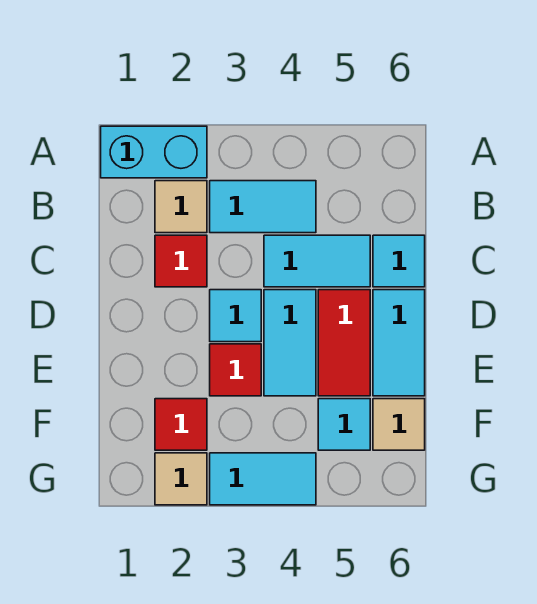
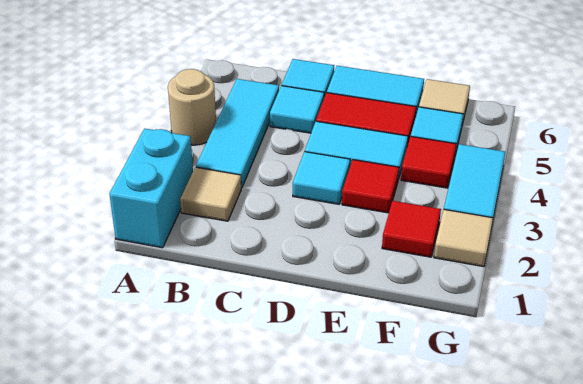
none -> tan 1x1 round brick [168,69,216,145]
cyan 1x2 tile [210,181,316,233] -> cyan 1x3 tile [196,79,279,188]
red 1x1 tile [155,235,207,287] -> red 1x1 tile moved to [401,136,456,188]
cyan 1x2 tile [264,235,370,287] -> cyan 1x1 tile [270,86,324,133]

